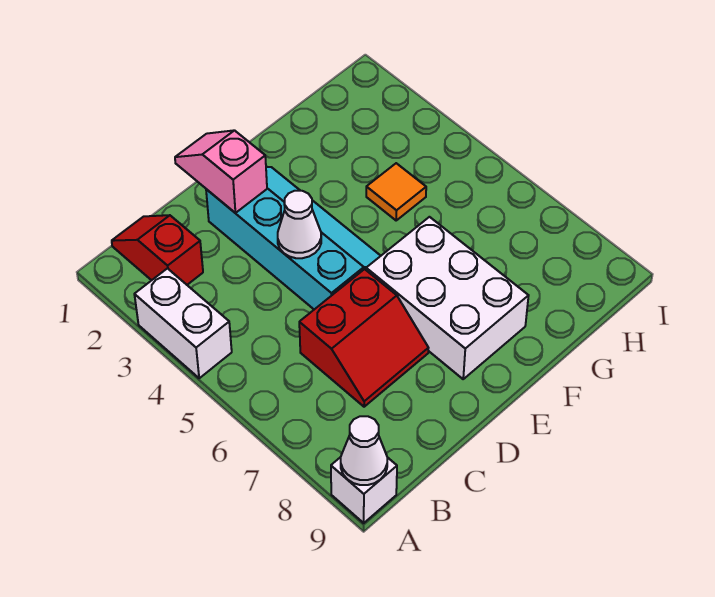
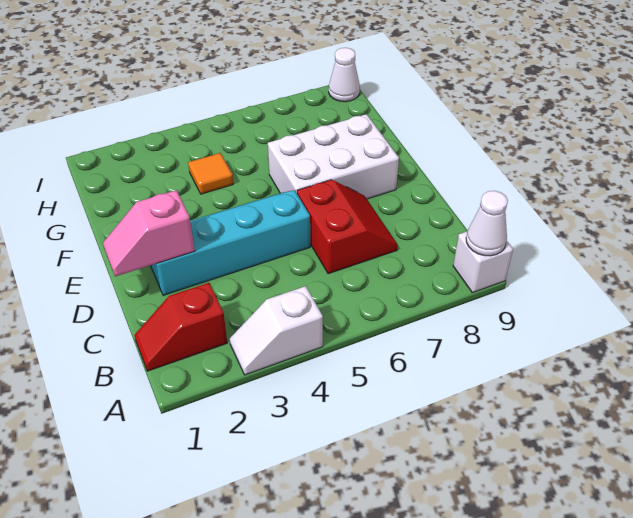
white 1x2 brick [134,269,232,378] -> white 1x2 slope [230,286,323,375]
white 1x1 cone [278,191,321,258] -> white 1x1 cone moved to [329,48,360,102]

